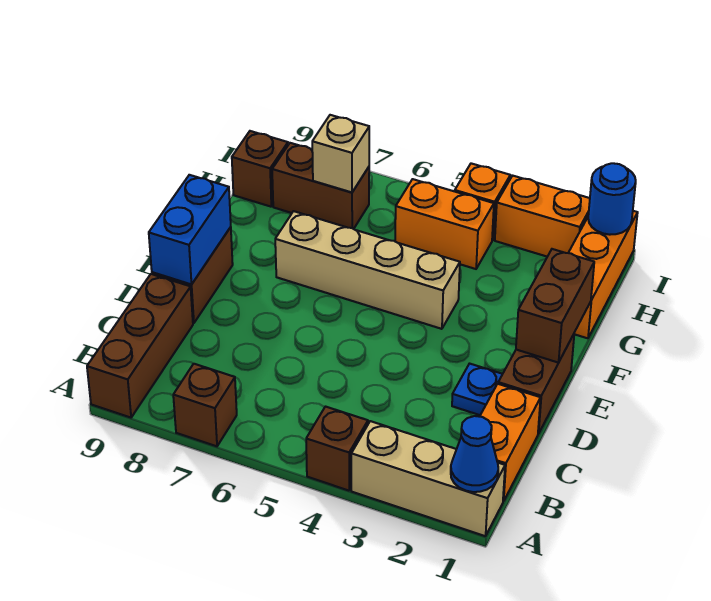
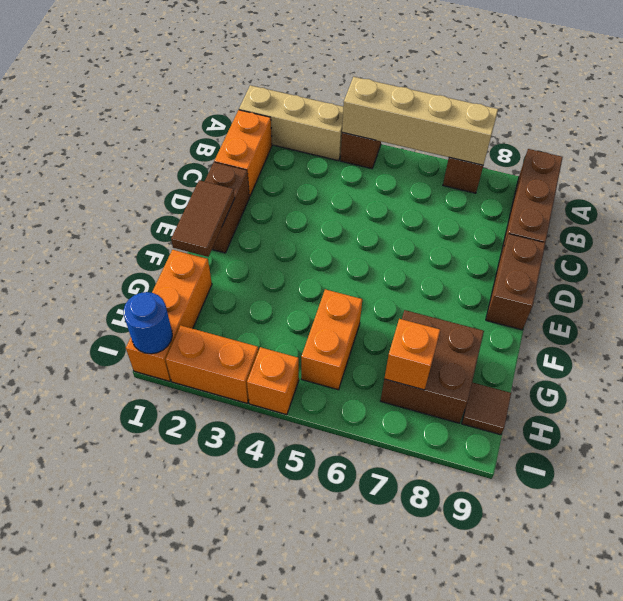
blue 1x1 cone [451,416,498,492] -> none
blue 1x1 plate [452,364,502,415] -> none
blue 1x2 brick [149,175,231,284] -> none
brown 1x2 brick [516,249,594,363] -> brown 1x2 tile [171,180,235,257]
tan 1x4 brick [275,211,460,329] -> tan 1x4 brick moved to [342,77,498,165]
orange 1x2 brick [395,179,494,269] -> orange 1x2 brick turned to [301,289,362,390]
brown 1x2 brick [272,143,369,229] -> brown 2x2 brick [381,310,484,423]
tan 1x1 brick [312,115,369,192] -> orange 1x1 brick [384,319,440,390]
brown 1x1 brick [232,131,288,207] -> brown 1x1 tile [462,382,511,435]

